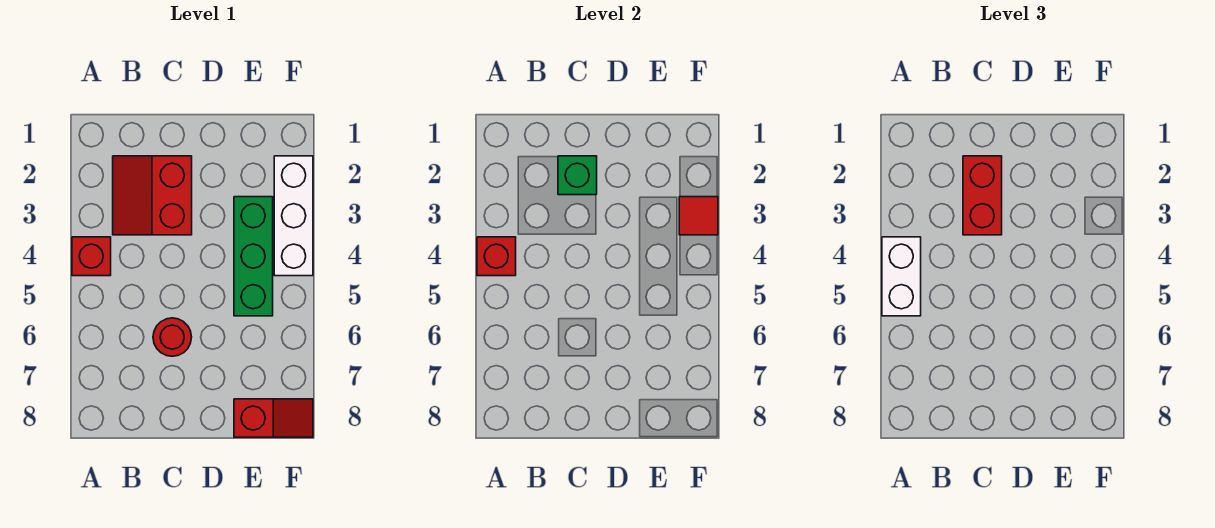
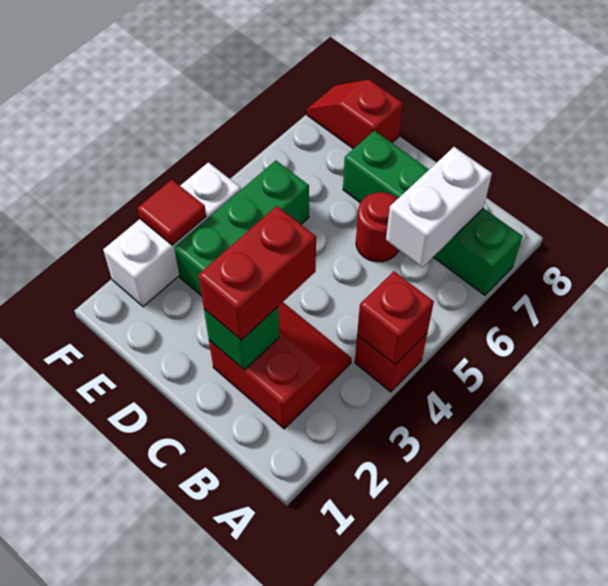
white 1x2 brick [882,237,921,316] -> white 1x2 brick moved to [386,147,492,267]
none -> green 1x4 brick [343,131,522,295]
red 2x2 slope [113,156,192,235] -> red 2x2 slope turned to [209,302,352,429]

